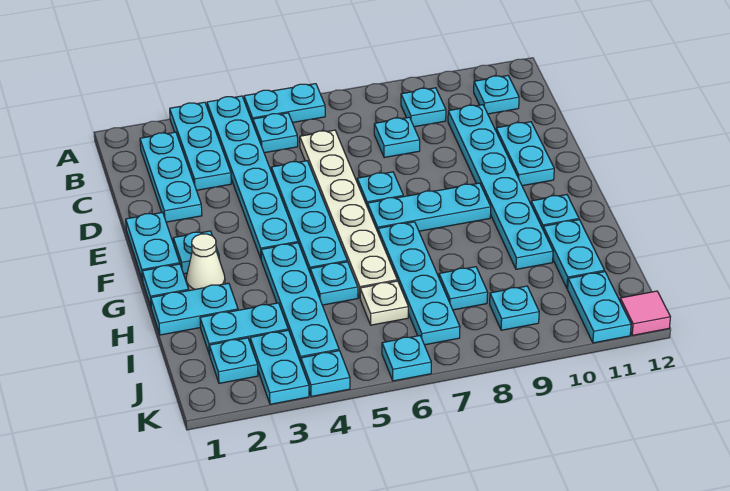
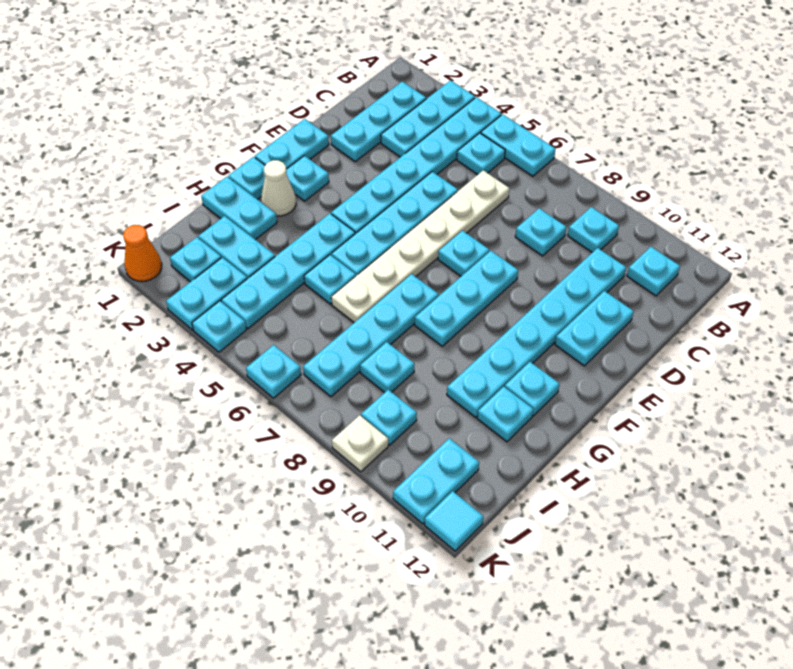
cyan 1x3 plate [368,183,491,231] -> cyan 1x3 plate turned to [415,251,518,346]
cyan 1x2 plate [543,220,605,289] -> cyan 1x1 plate [477,386,534,442]
white 1x1 plate [360,281,408,325] -> white 1x1 plate moved to [332,415,388,472]
none -> orange 1x1 cone [123,225,162,281]
pink 1x1 tile [620,291,670,335] -> cyan 1x1 tile [425,491,483,551]

